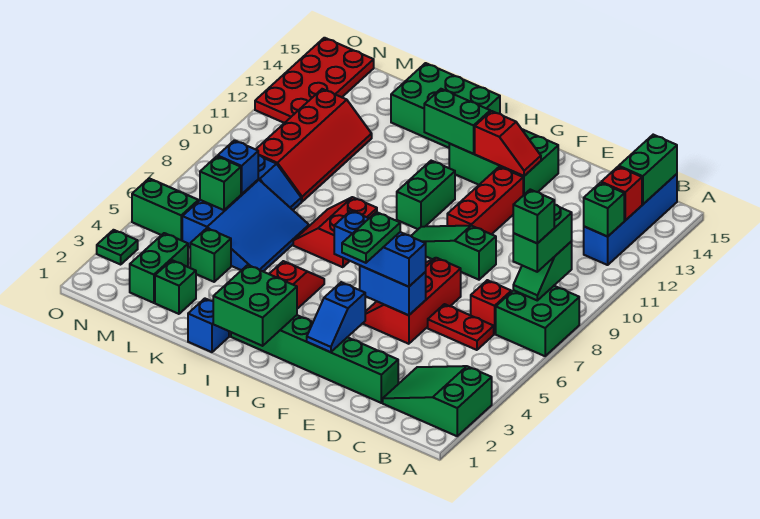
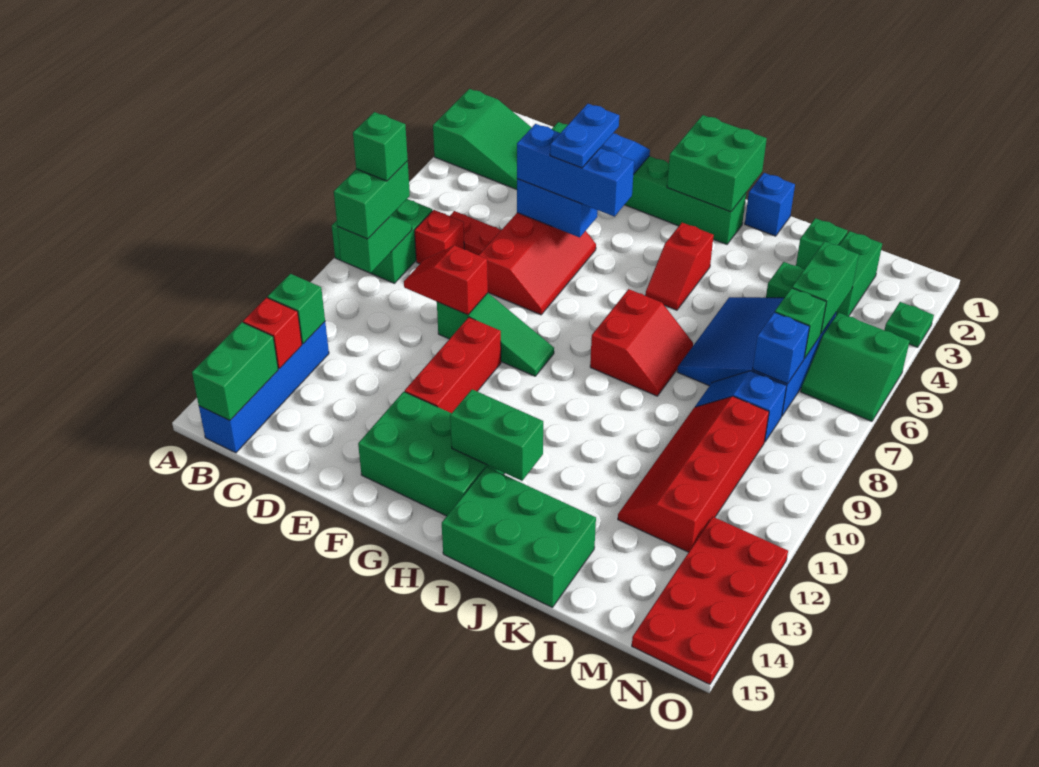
green 1x2 plate [342,212,400,263] -> blue 1x2 plate [550,104,619,168]
red 1x2 slope [475,111,541,176] -> red 1x2 slope moved to [404,246,488,315]
green 1x2 brick [397,161,455,229] -> green 1x2 brick moved to [792,241,859,334]

